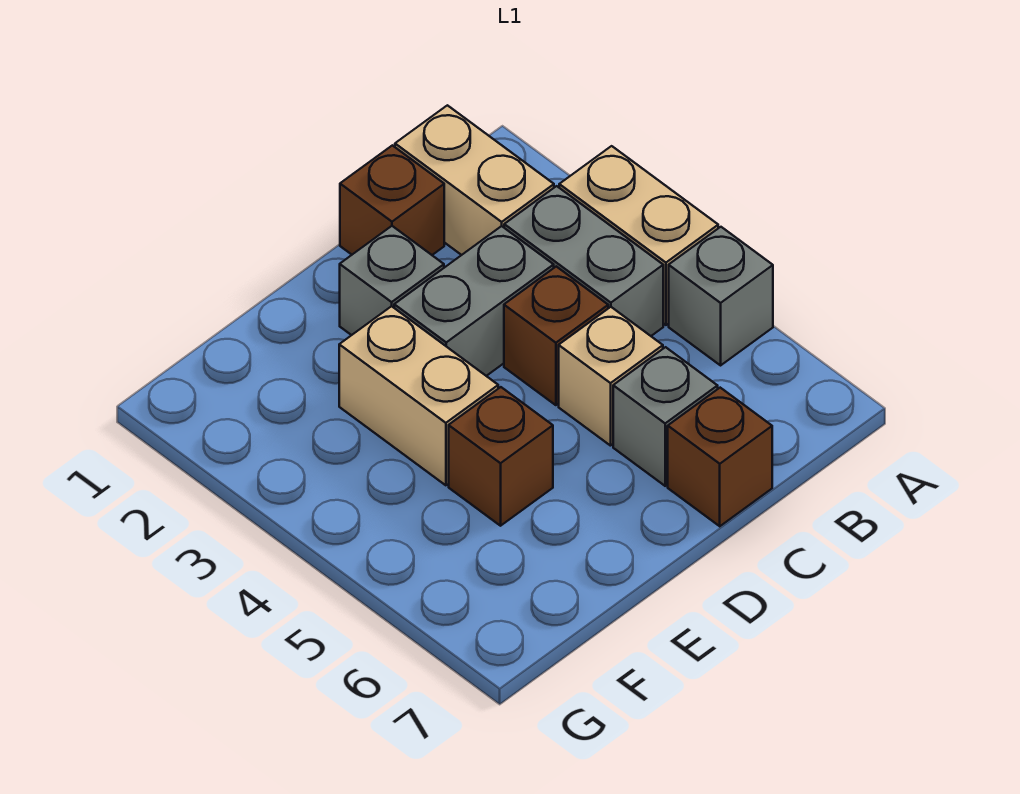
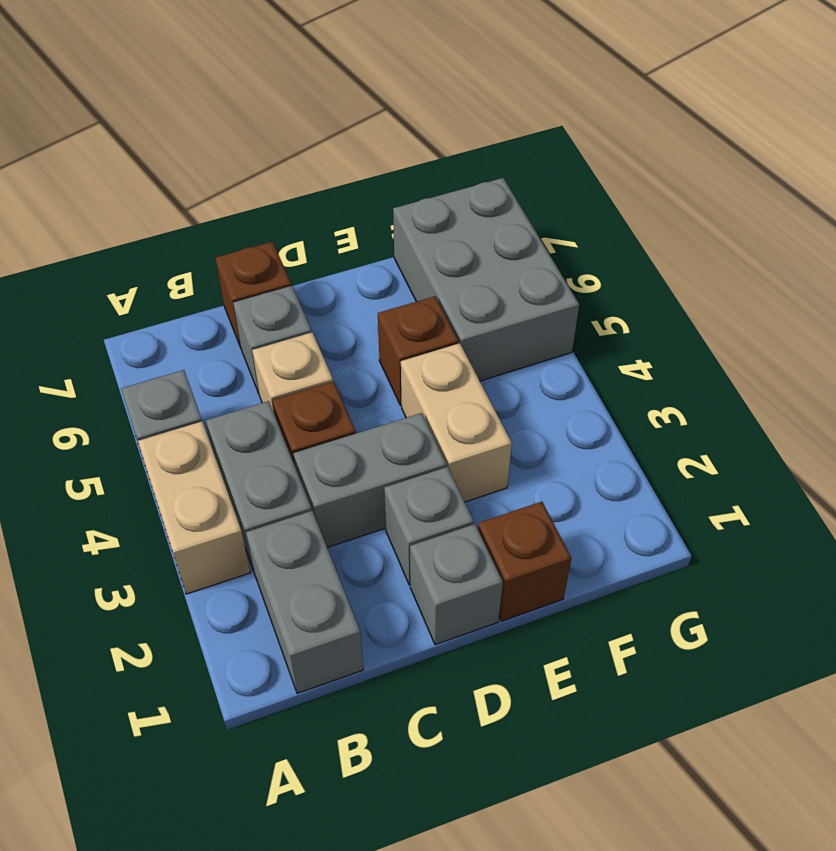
tan 1x2 brick [395,105,554,255] -> grey 1x2 brick [246,511,363,694]
brown 1x1 brick [340,145,444,255] -> brown 1x1 brick moved to [478,502,571,621]
none -> grey 1x1 brick [410,524,503,645]
none -> grey 2x3 brick [393,178,579,381]

